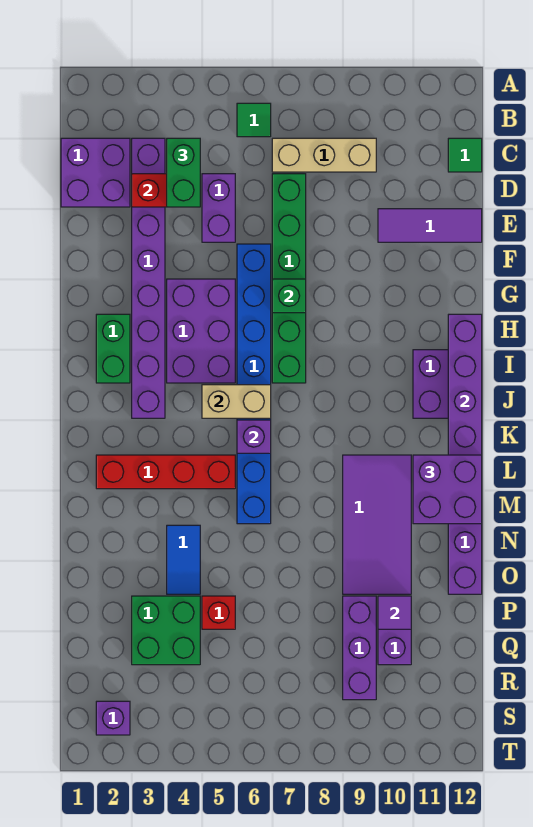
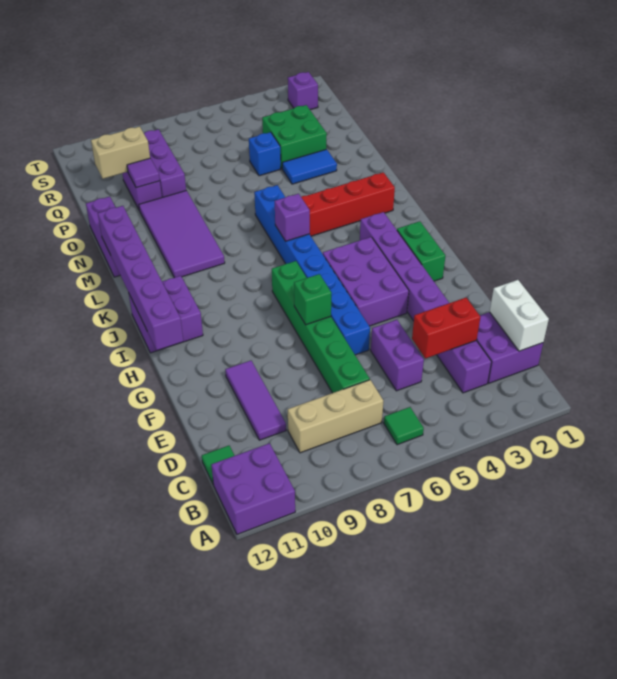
none -> white 1x2 brick [490,280,549,351]
green 1x2 brick [167,138,200,207] -> none
purple 1x3 tile [378,209,482,242] -> purple 1x3 tile turned to [225,361,286,440]
tan 1x2 brick [202,385,271,418] -> tan 1x2 brick moved to [91,127,150,179]
purple 2x2 brick [413,455,482,524] -> purple 2x2 brick moved to [211,443,295,534]
blue 1x2 tile [167,525,200,594] -> blue 1x2 tile turned to [282,149,337,184]
red 1x1 brick [202,596,235,629] -> blue 1x1 brick [249,132,281,176]

